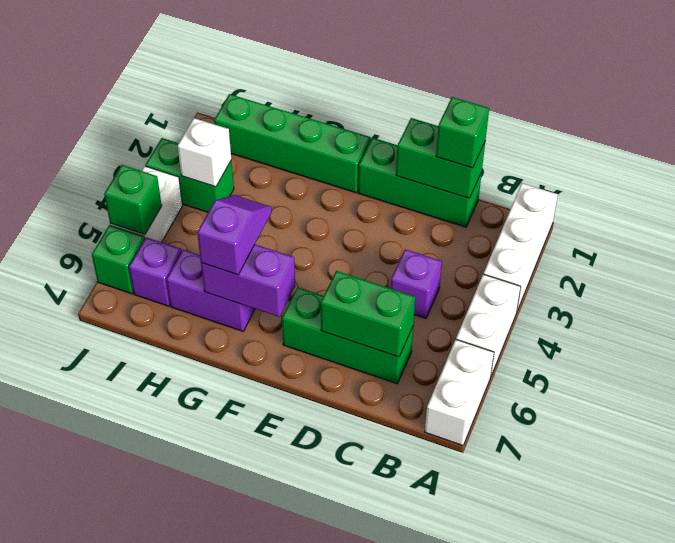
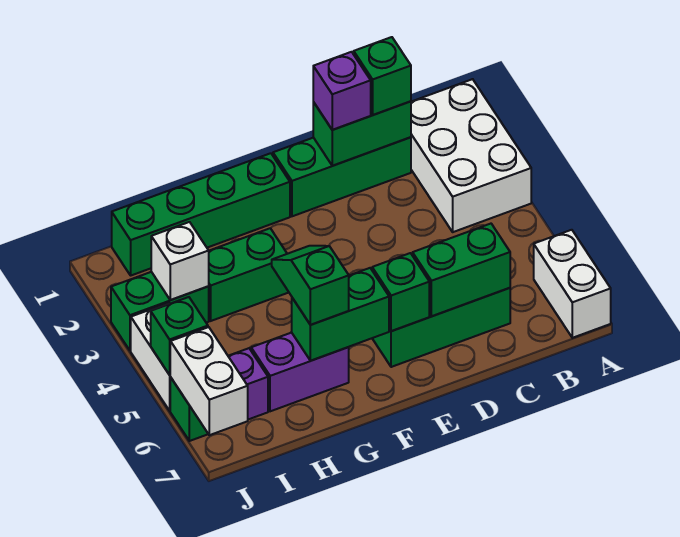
white 1x3 brick [484,183,558,311] -> white 2x3 brick [411,79,531,232]
white 1x2 brick [456,274,521,376] -> white 1x2 brick moved to [170,327,248,435]
purple 1x1 brick [391,249,442,318] -> purple 1x1 brick moved to [313,52,371,130]
none -> green 1x1 brick [372,253,429,331]
purple 1x2 brick [201,245,295,317] -> green 1x2 brick [292,268,389,361]
none -> green 1x2 brick [208,228,289,321]
purple 1x2 slope [197,195,272,275] -> green 1x2 slope [272,246,349,325]

